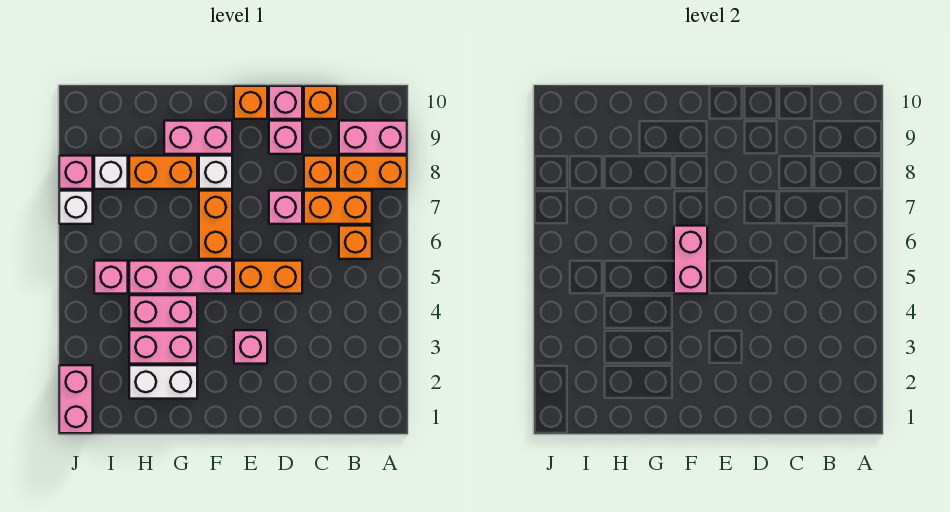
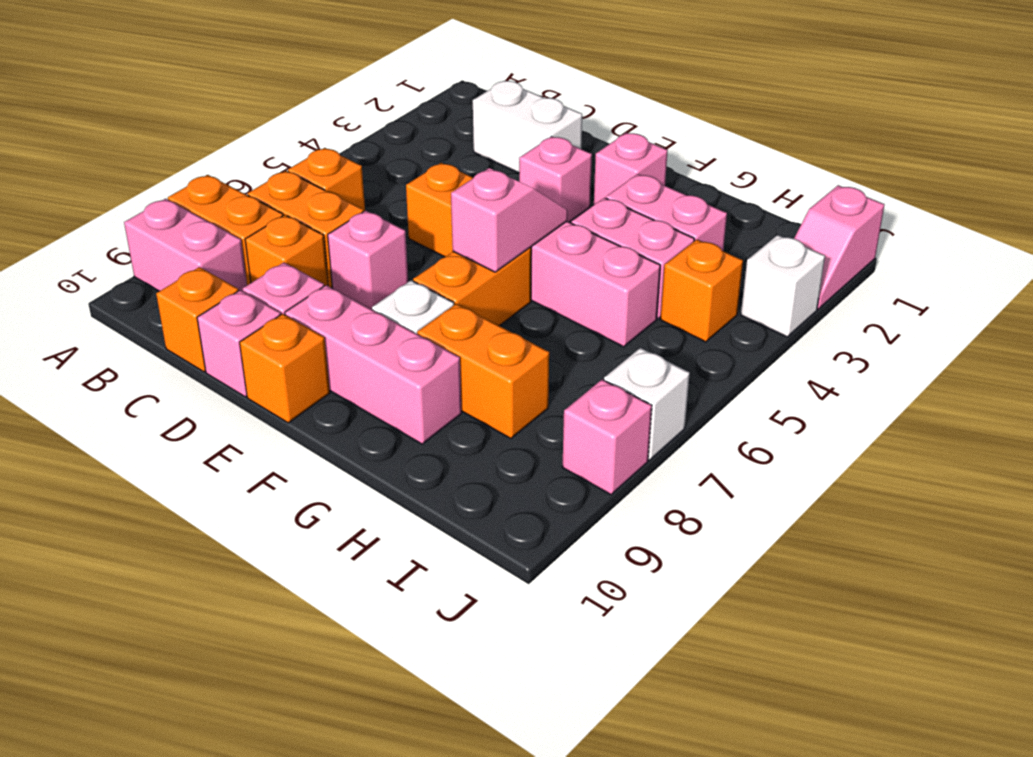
pink 1x2 brick [674,226,707,294] -> pink 1x2 slope [451,168,568,272]
pink 1x2 brick [164,121,232,154] -> pink 1x3 brick [285,285,462,444]
white 1x2 brick [129,365,197,399] -> white 1x2 brick moved to [473,81,582,173]
none -> orange 1x1 brick [661,240,743,342]
pink 1x1 brick [94,261,128,294] -> pink 1x1 brick moved to [594,133,668,205]
white 1x1 brick [94,156,128,189] -> white 1x1 brick moved to [741,235,825,337]
pink 1x2 brick [59,365,93,433] -> pink 1x2 slope [794,185,884,309]

